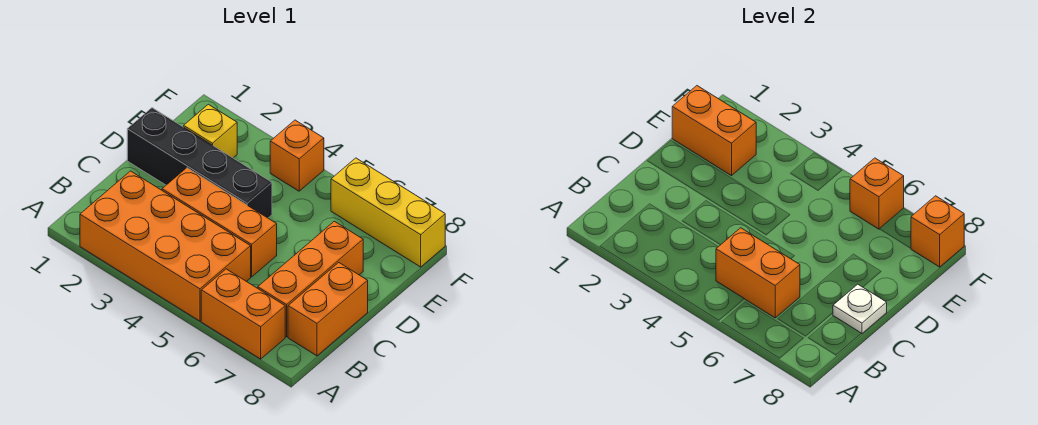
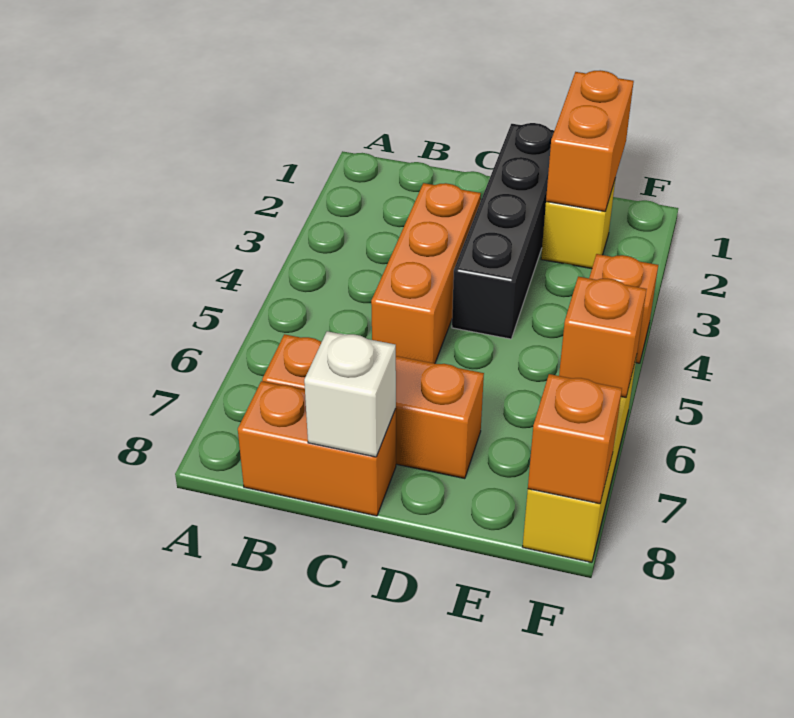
orange 2x4 brick [80,171,251,321] -> none
orange 1x2 brick [201,269,285,359] -> none
orange 1x2 brick [716,228,800,318] -> none
white 1x1 plate [833,284,887,334] -> white 1x1 brick [304,331,396,457]

